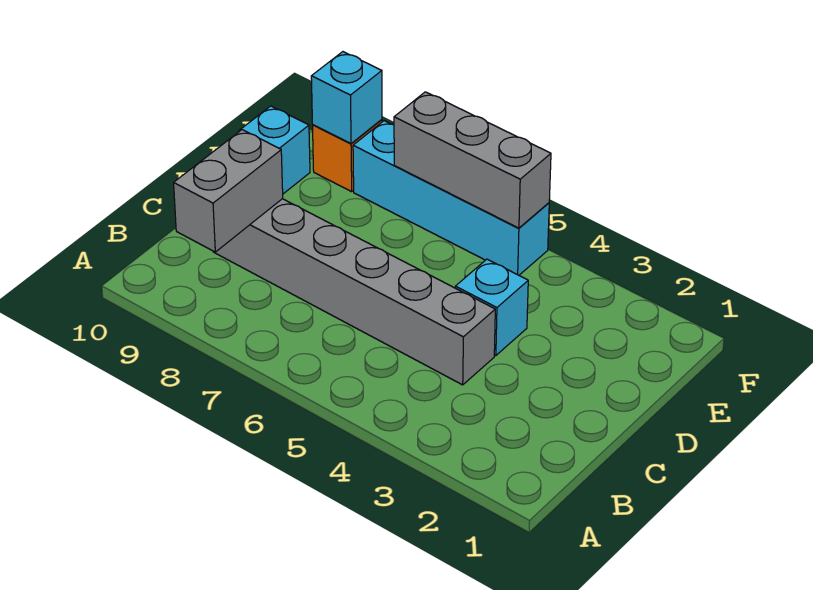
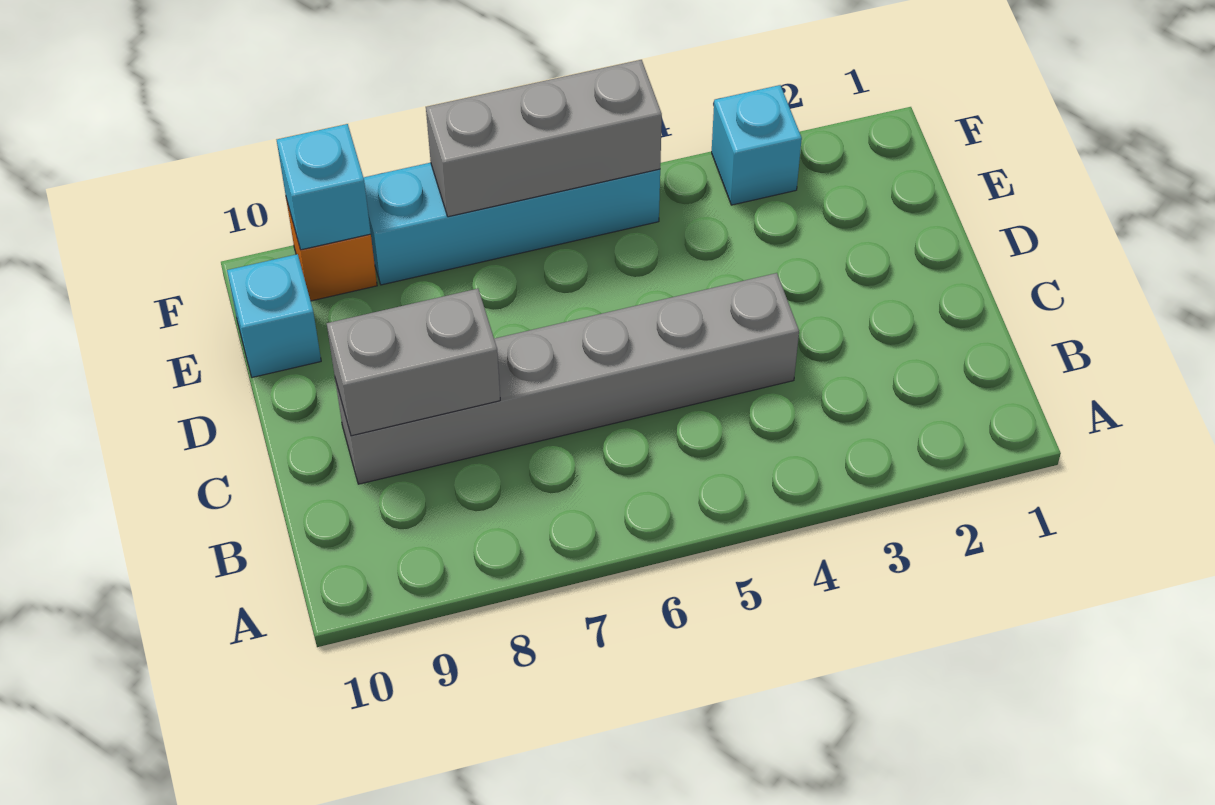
grey 1x2 brick [174,130,283,252] -> grey 1x2 brick turned to [327,289,500,436]
cyan 1x1 brick [455,259,528,356] -> cyan 1x1 brick moved to [712,85,802,205]

